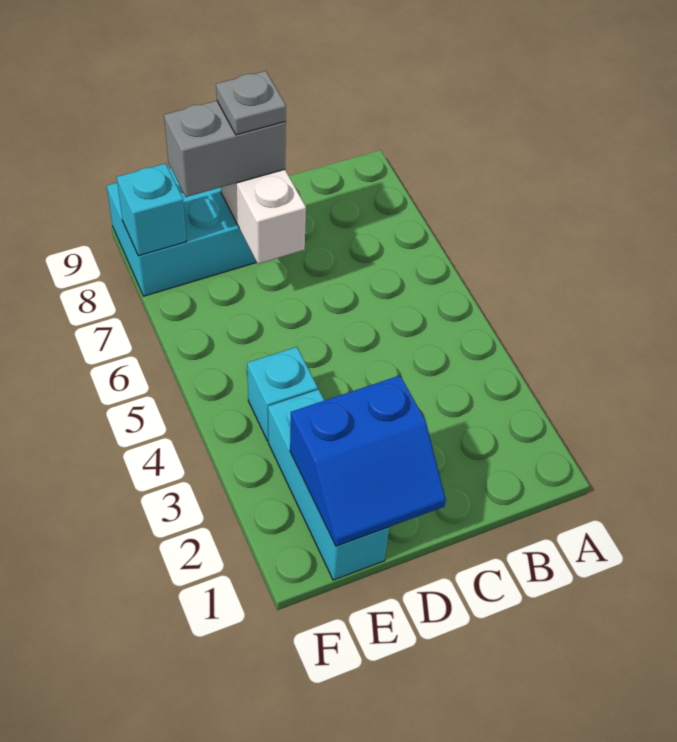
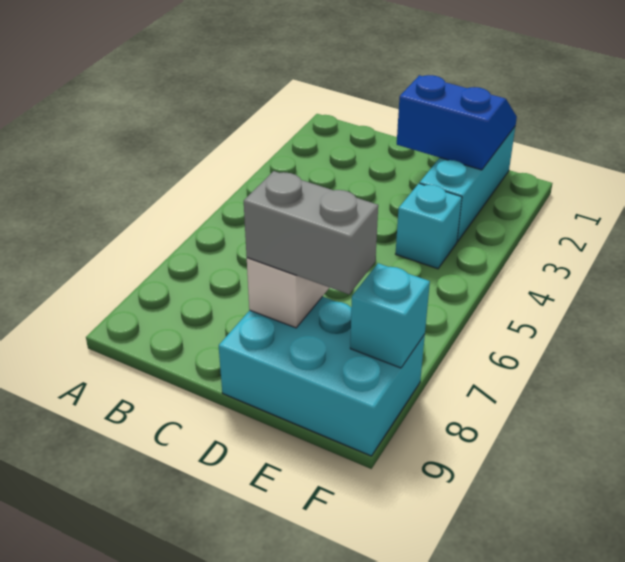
grey 1x1 plate [216,71,286,135] -> none

